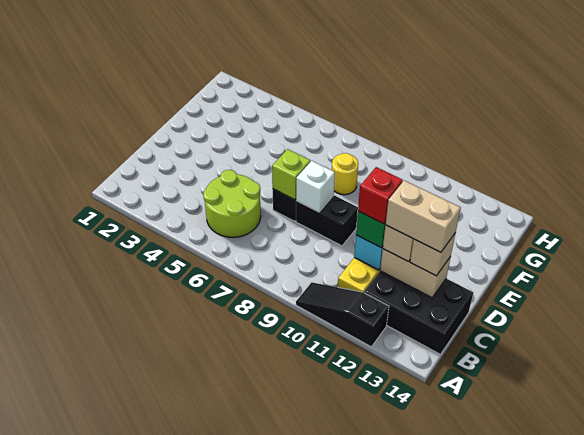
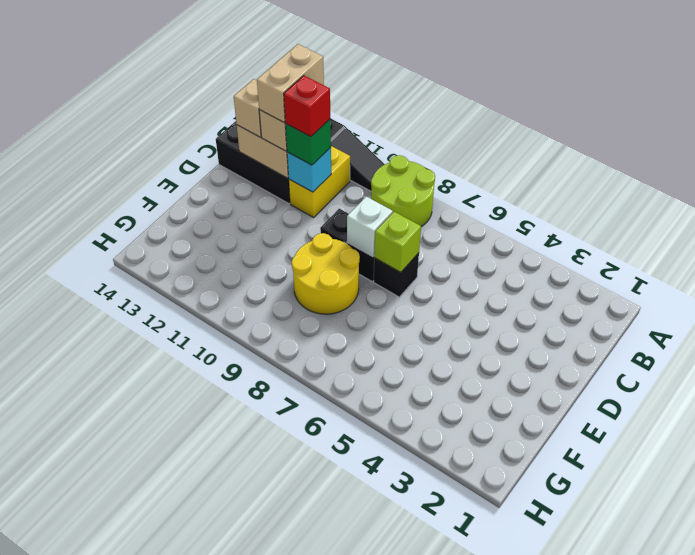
lime 2x2 round brick [203,170,261,237] -> lime 2x2 round brick moved to [371,155,435,227]
tan 1x2 brick [385,180,461,252] -> tan 1x2 brick turned to [257,44,324,122]
yellow 1x1 round brick [332,153,358,195] -> yellow 2x2 round brick [292,233,360,314]

